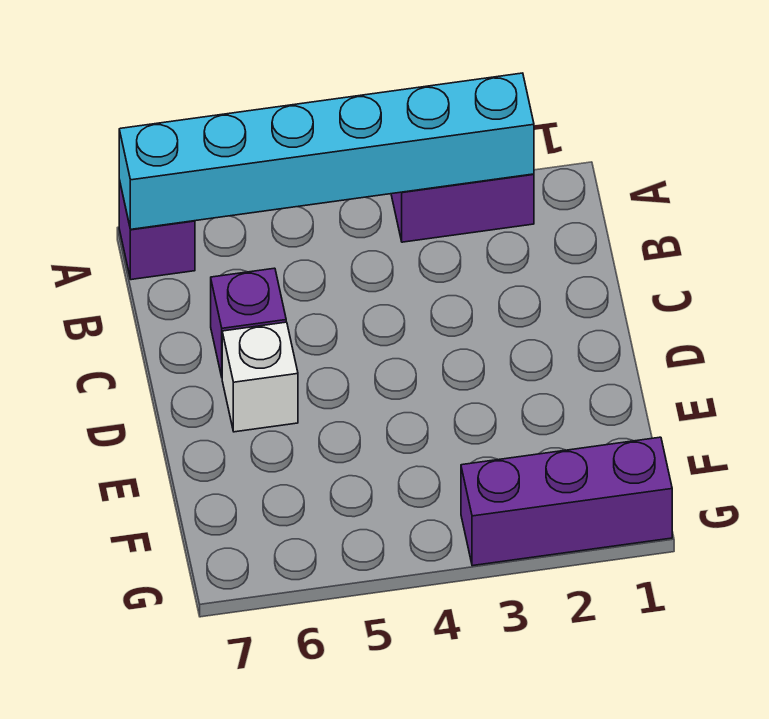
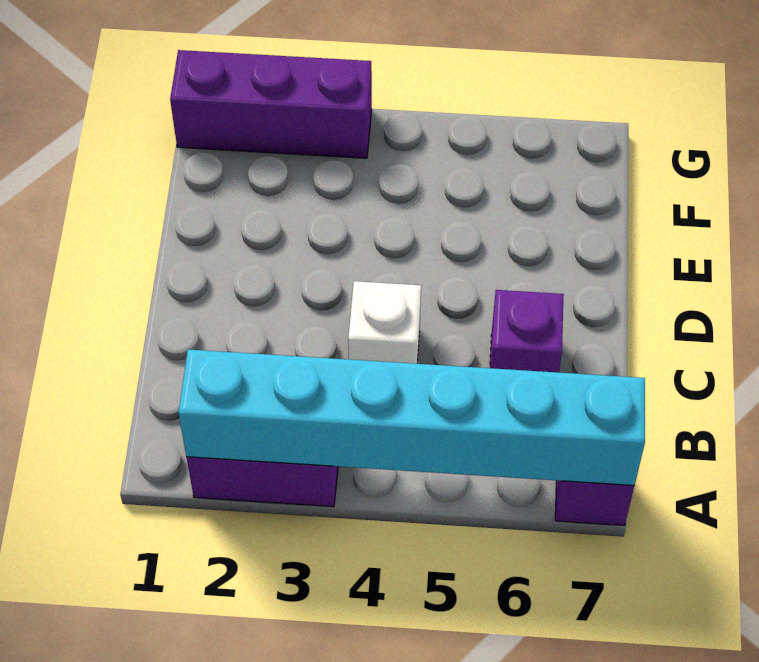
white 1x1 brick [222,322,298,432] -> white 1x1 brick moved to [348,281,421,364]

